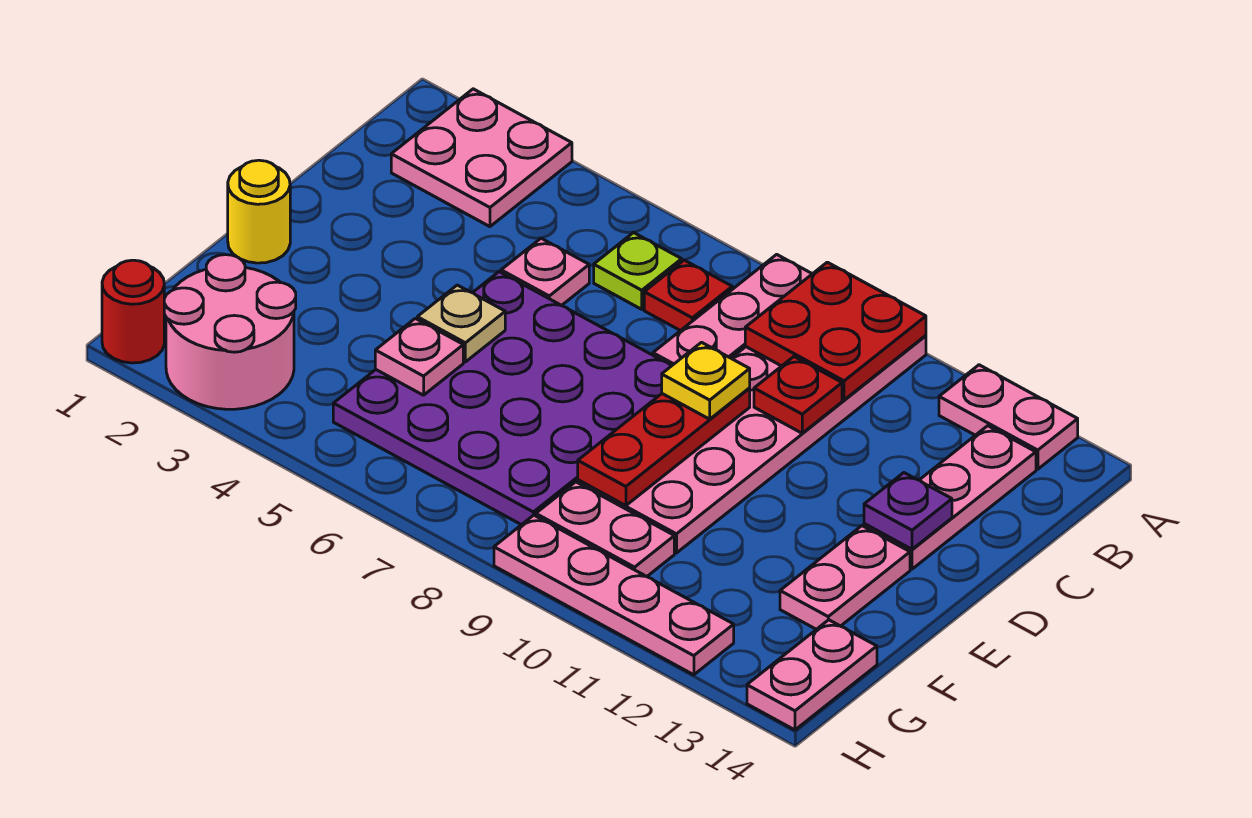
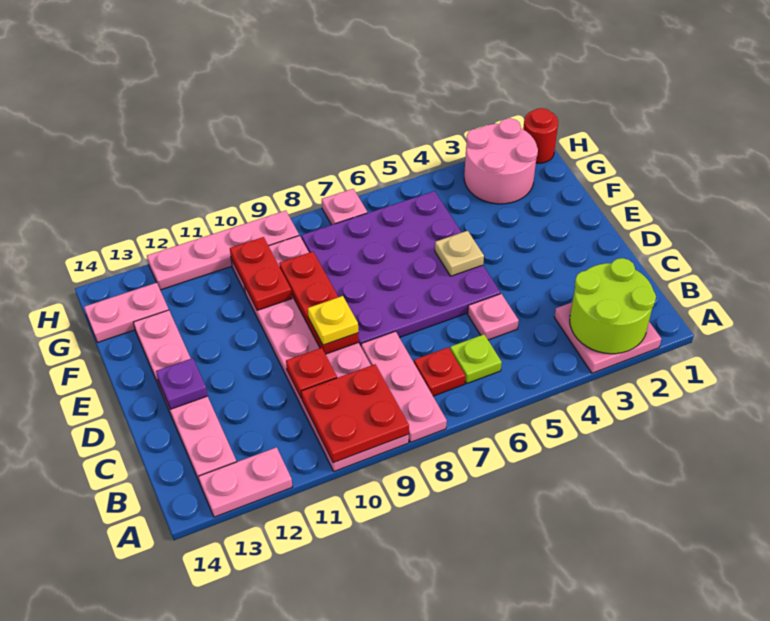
none -> lime 2x2 round brick [570,258,656,354]
yellow 1x1 round brick [228,160,290,263] -> none
pink 1x1 plate [375,318,463,395] -> pink 1x1 plate moved to [322,189,367,225]
none -> red 1x2 plate [230,237,292,310]
pink 1x2 plate [747,620,877,730] -> pink 1x2 plate turned to [84,283,169,343]

